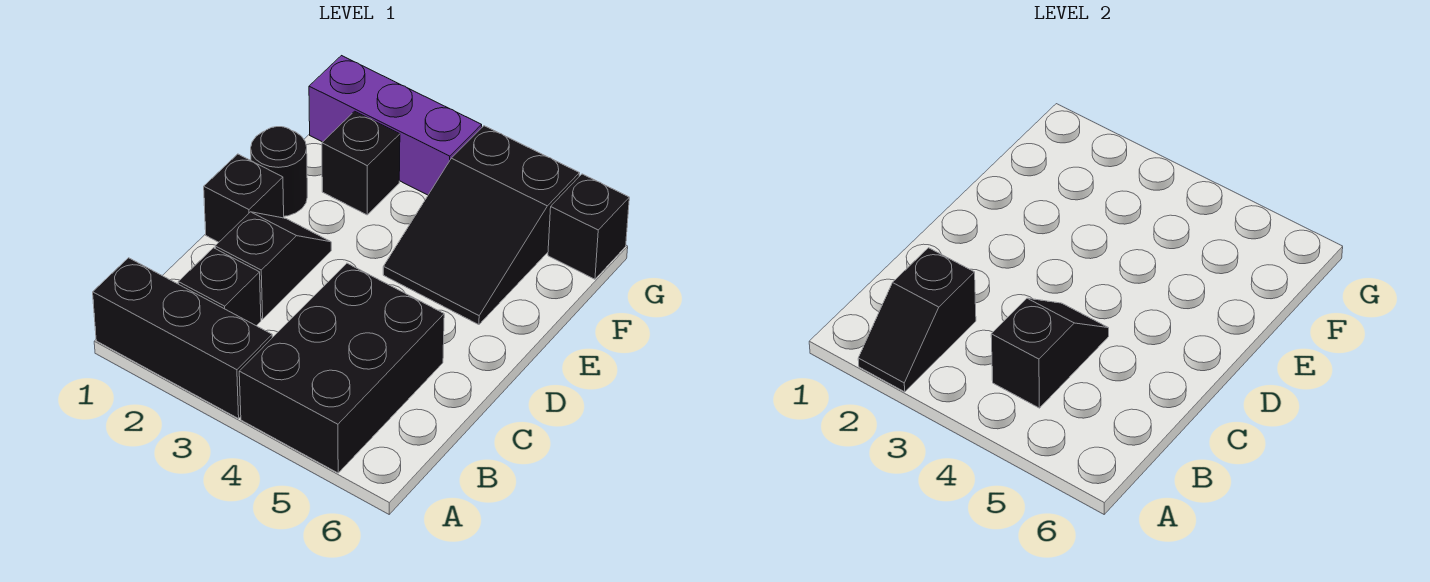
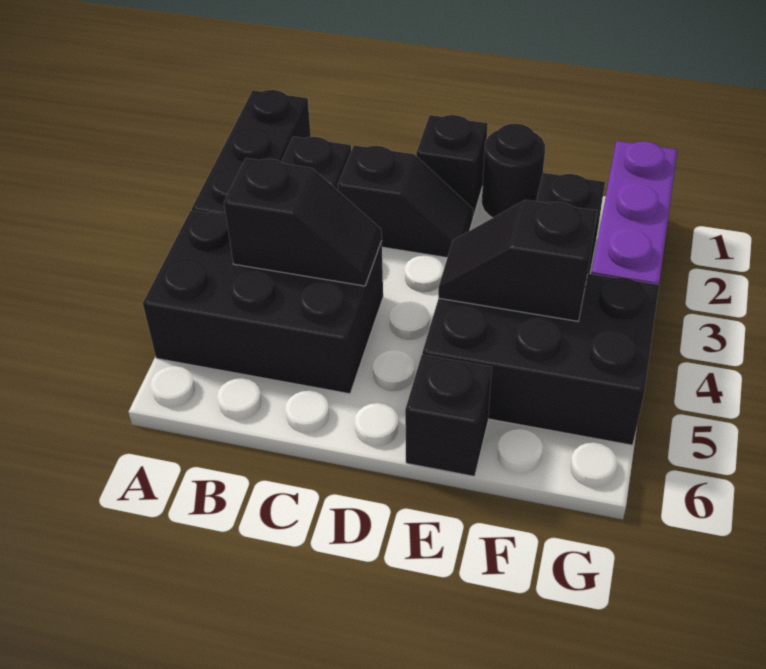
black 1x2 slope [858,248,976,392] -> black 1x2 slope moved to [438,200,597,321]
black 2x3 slope [383,126,579,325] -> black 2x3 brick [422,274,659,445]
black 1x1 brick [548,174,629,279] -> black 1x1 brick moved to [405,355,492,476]

